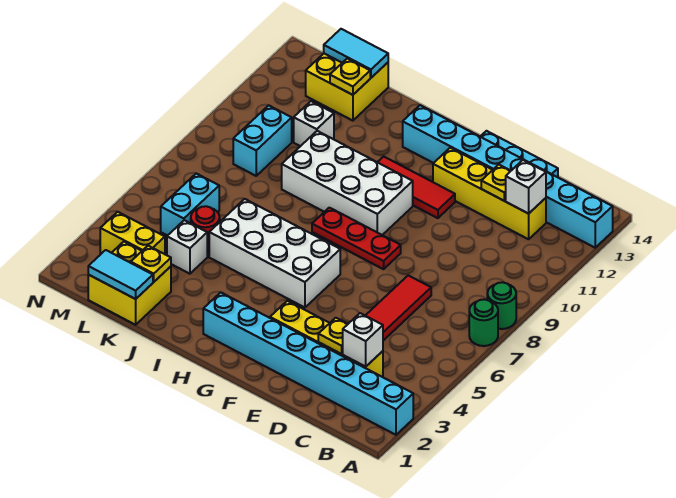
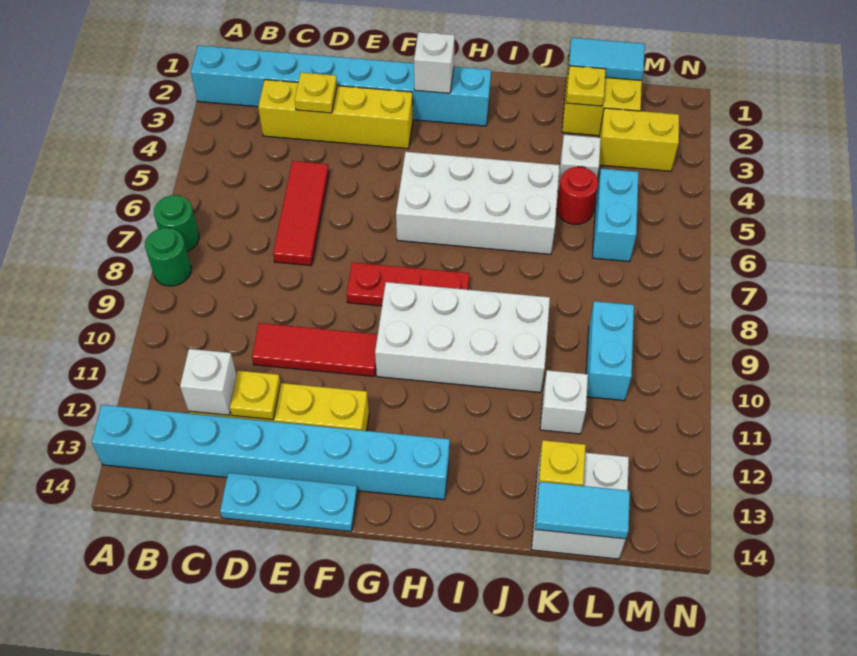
white 1x1 brick [343,313,383,367] -> white 1x1 brick moved to [414,32,455,93]
red 1x3 tile [378,156,455,218] -> red 1x3 tile moved to [252,323,378,376]
yellow 2x2 brick [306,54,388,121] -> white 2x2 brick [531,452,629,559]

